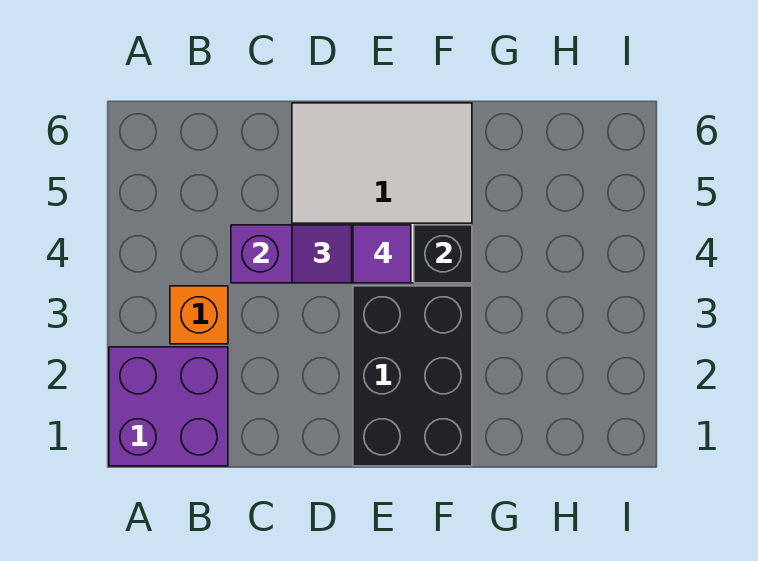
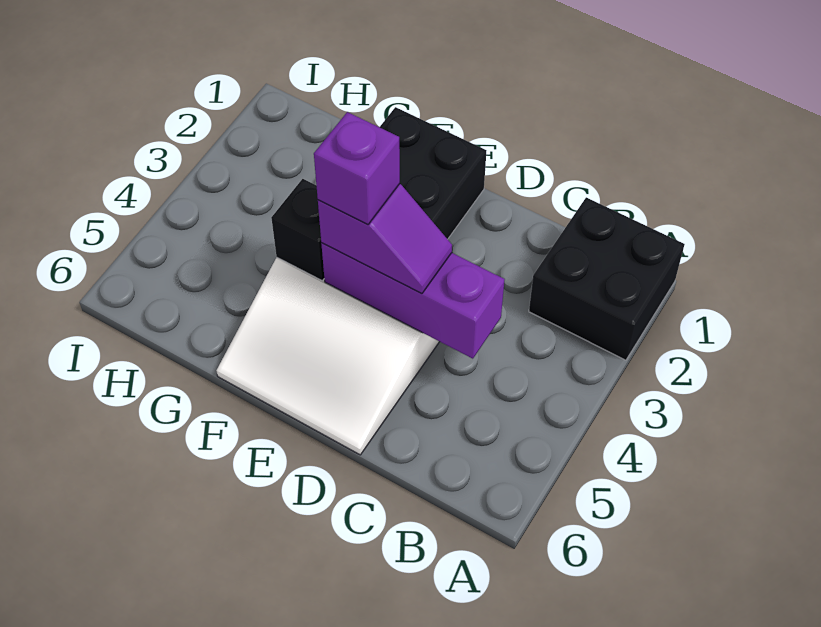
purple 2x2 brick [109,347,228,466] -> black 2x2 brick [529,197,685,360]
orange 1x1 brick [170,286,228,344] -> none
purple 1x1 tile [353,225,411,283] -> purple 1x1 brick [314,112,400,224]

